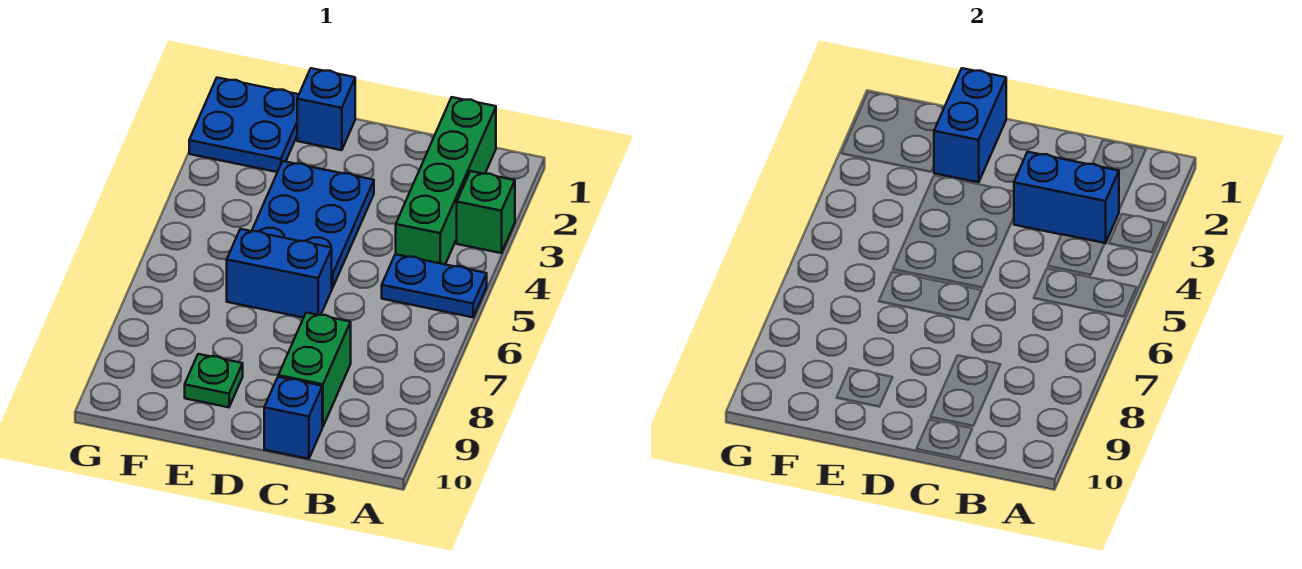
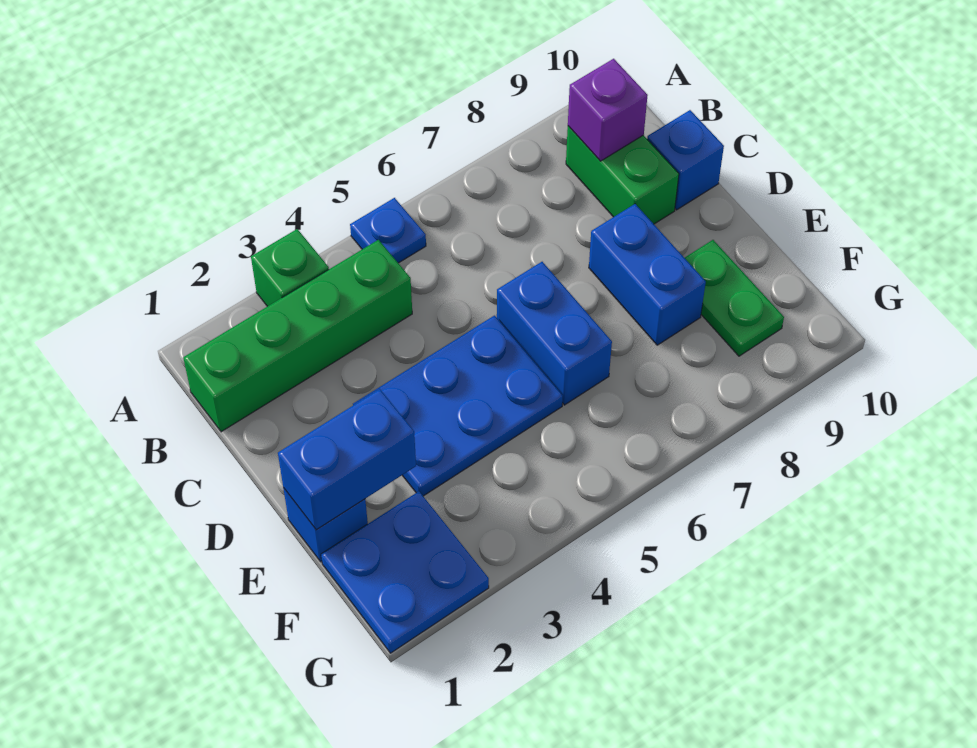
blue 1x2 plate [382,254,487,317] -> blue 1x1 plate [350,198,426,263]
blue 1x2 brick [1014,152,1119,243] -> blue 1x2 brick moved to [589,204,706,345]
none -> purple 1x1 brick [568,59,648,161]
green 1x2 brick [278,313,351,427] -> green 1x2 brick turned to [566,126,679,224]
green 1x1 plate [185,354,243,407] -> green 1x2 plate [685,240,784,356]

